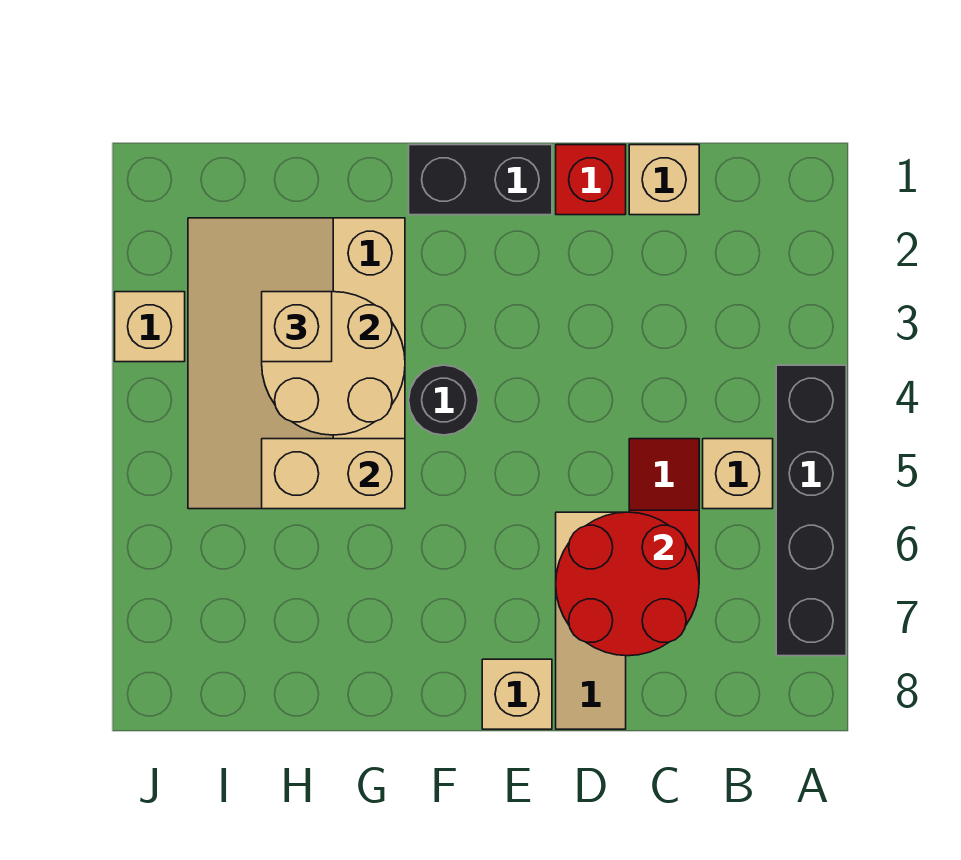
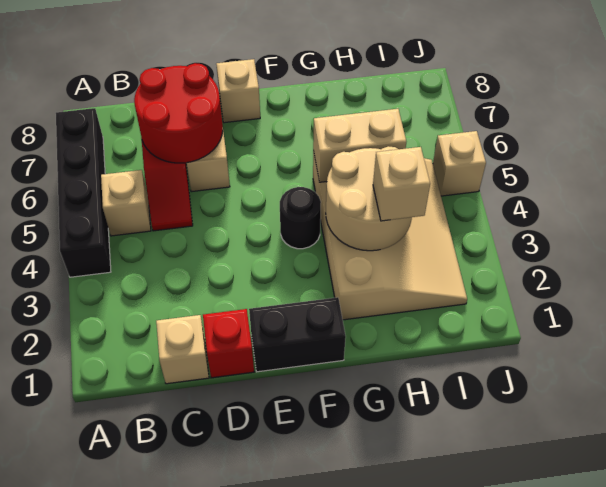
tan 1x1 brick [115,292,185,362] -> tan 1x1 brick moved to [433,131,486,196]

